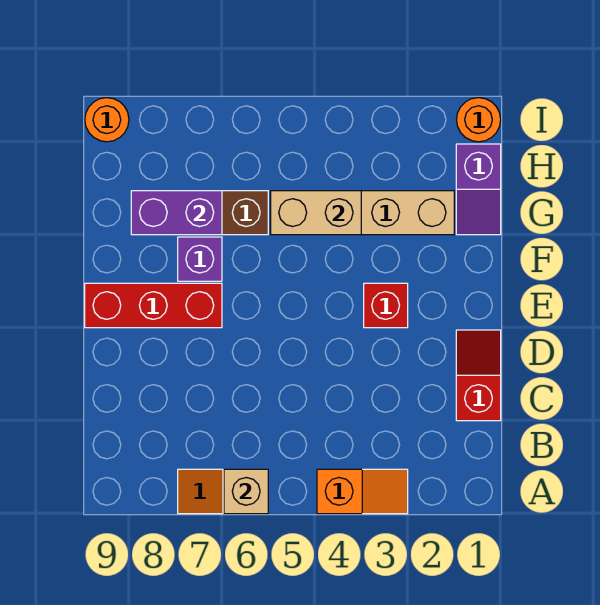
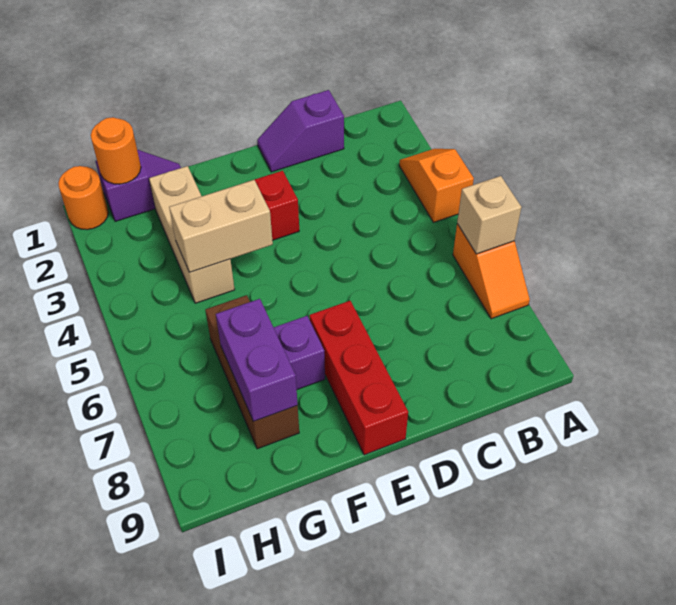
red 1x2 slope [456,330,501,421] -> purple 1x2 slope [257,90,344,172]
tan 1x2 brick [271,191,361,235] -> tan 1x2 brick turned to [169,180,273,272]
orange 1x1 round brick [85,98,129,142] -> orange 1x1 round brick moved to [91,117,141,184]

